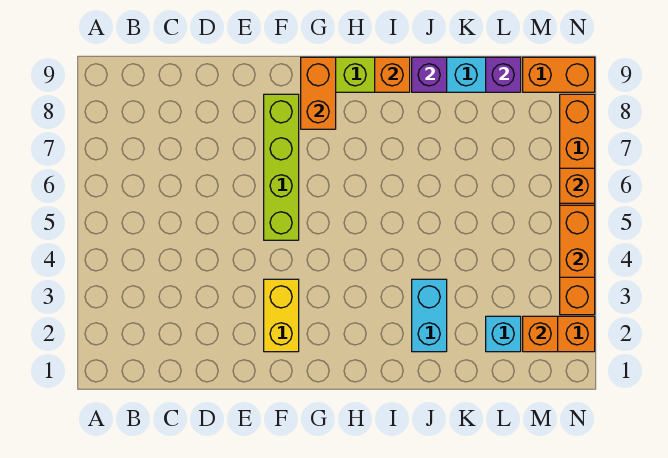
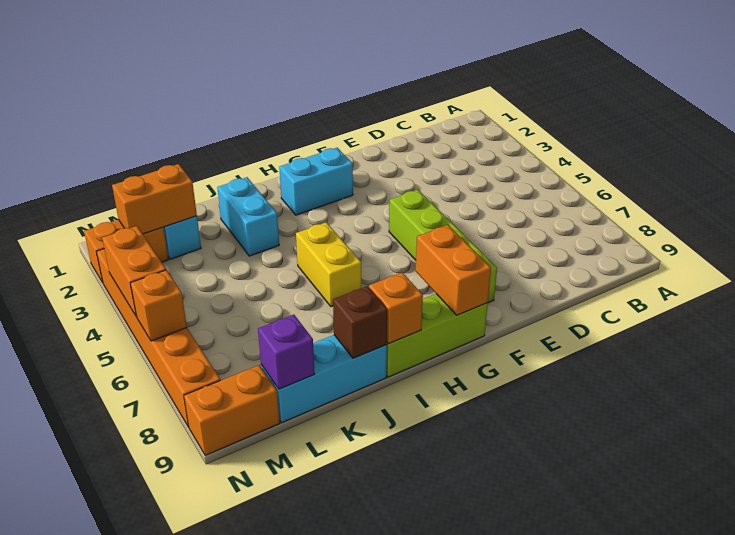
yellow 1x2 brick [264,279,299,352] -> yellow 1x2 brick moved to [296,222,361,307]
none -> cyan 1x2 brick [279,148,353,215]
purple 1x1 brick [412,57,447,92] -> brown 1x1 brick [333,286,387,358]
orange 1x1 brick [523,316,558,352] -> orange 1x2 brick [112,164,197,234]

